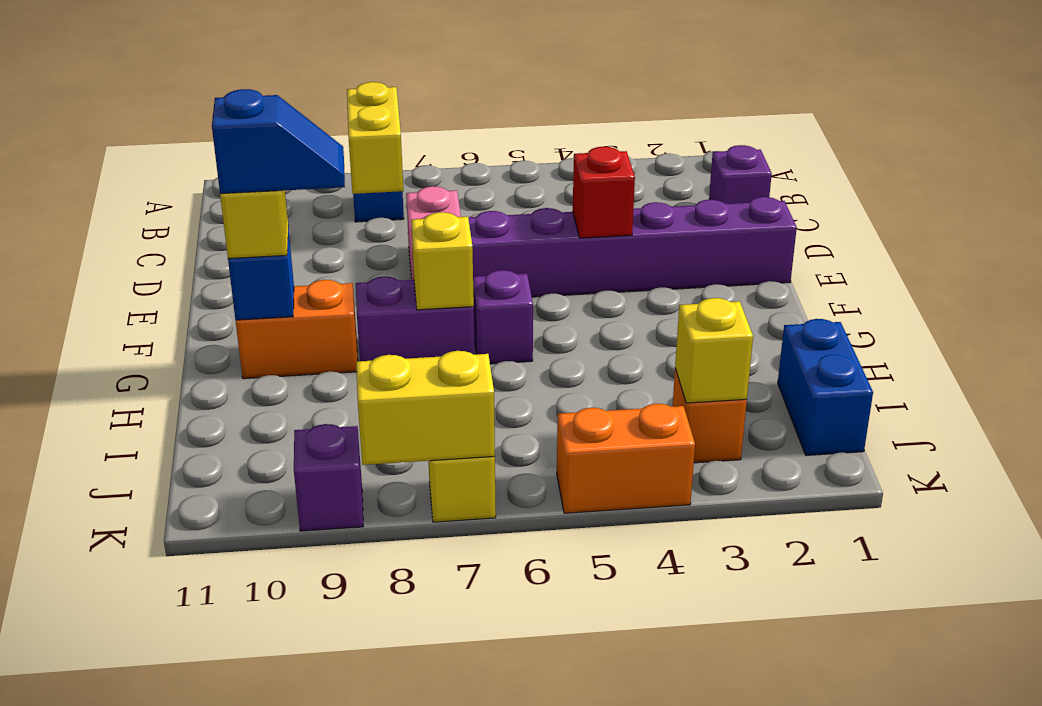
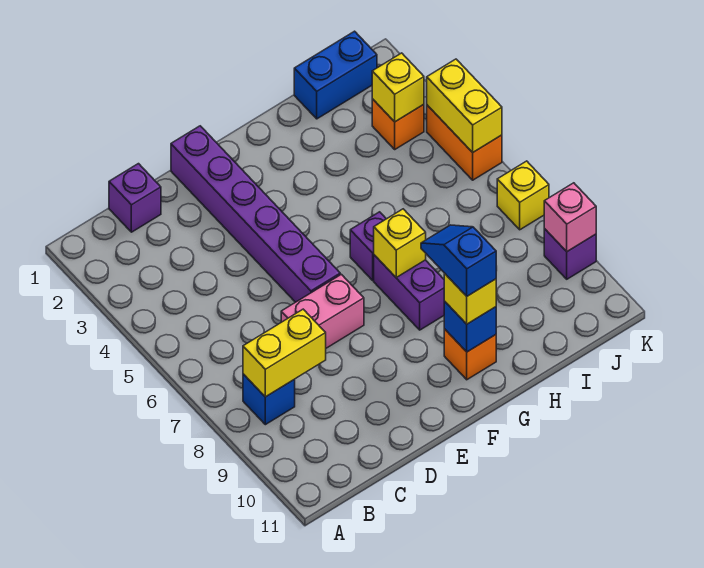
red 1x1 brick [573,147,635,238] -> none
orange 1x2 brick [236,280,358,379] -> orange 1x1 brick [444,329,496,380]
yellow 1x2 brick [356,351,495,465] -> yellow 1x2 brick moved to [427,59,502,153]
none -> pink 1x1 brick [544,183,596,252]

